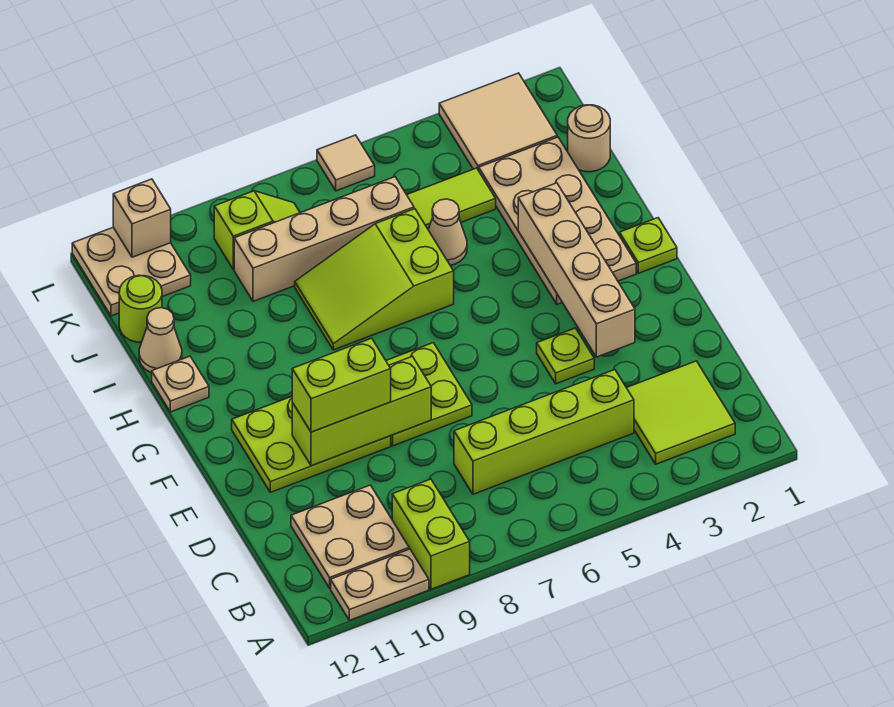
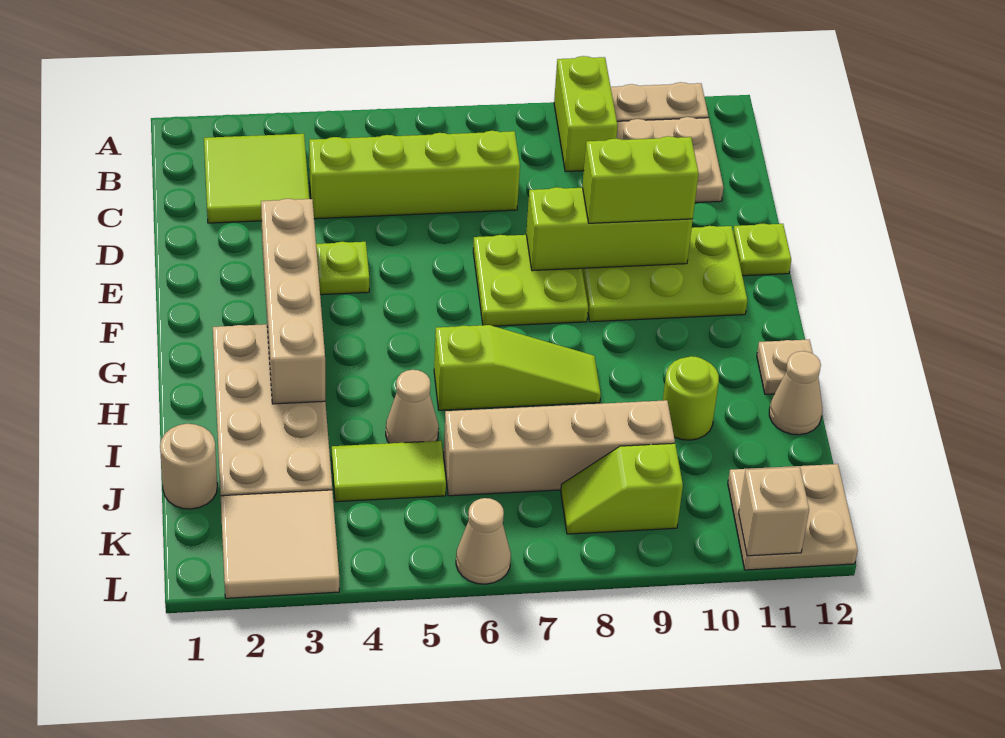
lime 1x1 plate [620,218,677,273] -> lime 1x1 plate moved to [733,224,791,276]
lime 2x3 slope [295,209,454,350] -> lime 1x3 slope [434,325,601,410]
lime 1x1 round brick [119,275,162,342] -> lime 1x1 round brick moved to [663,356,719,440]
tan 1x1 tile [317,135,375,191] -> tan 1x1 cone [456,498,511,584]

